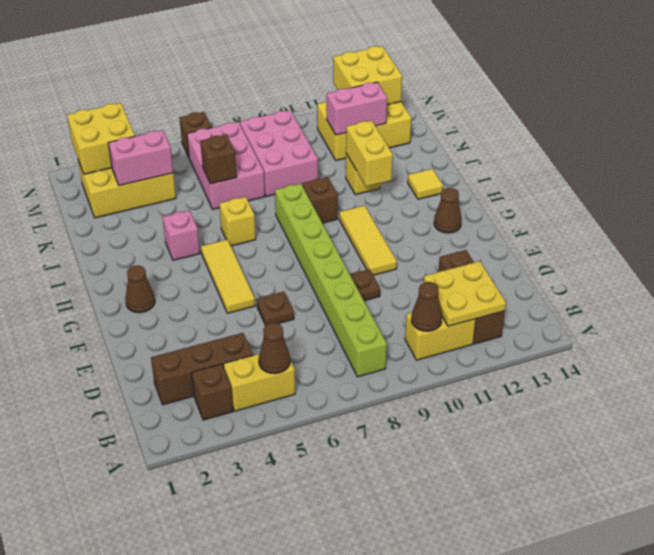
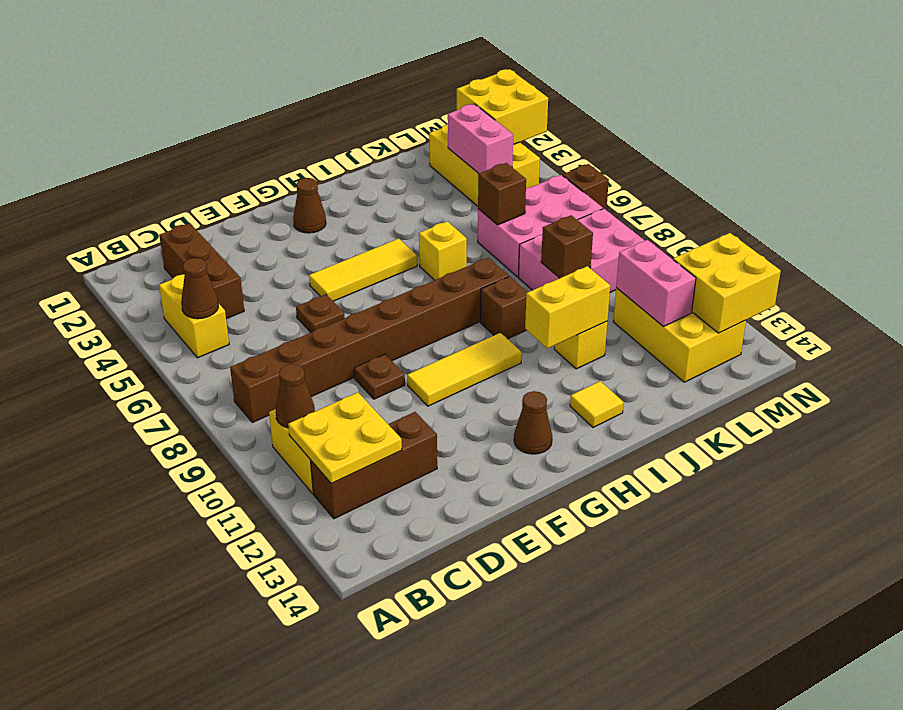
brown 1x1 brick [192,364,233,420] -> brown 1x1 brick moved to [541,215,593,278]
lime 1x8 brick [275,184,387,377] -> brown 1x8 brick [230,258,509,422]
pink 1x1 brick [163,210,200,260] -> none

